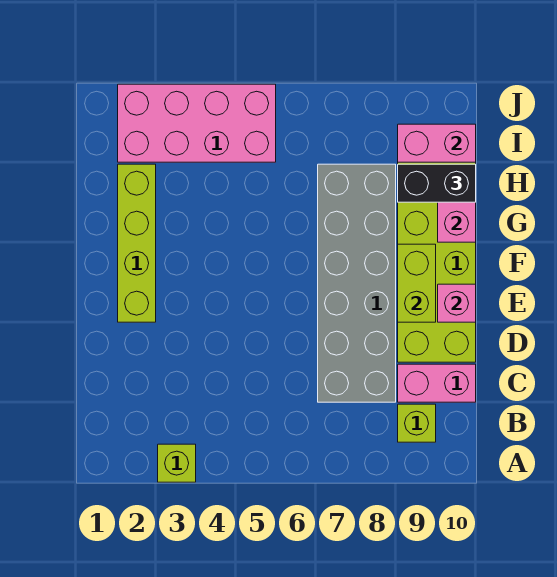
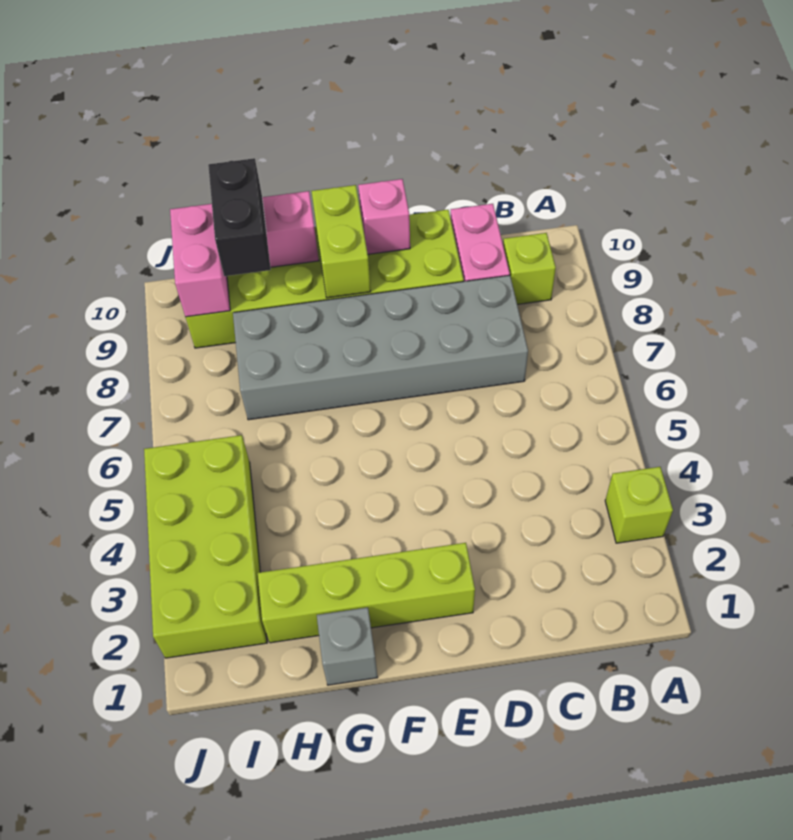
lime 1x2 brick [398,244,436,322] -> lime 1x2 brick turned to [312,185,371,298]
none -> grey 1x1 brick [317,607,378,685]
pink 2x4 brick [118,84,276,162] -> lime 2x4 brick [144,435,267,658]

